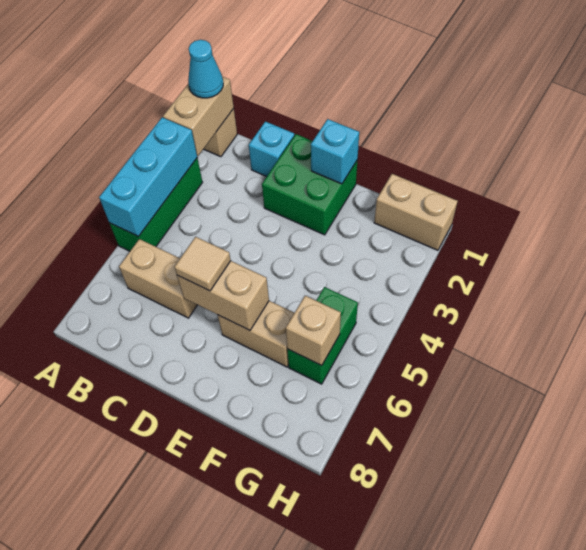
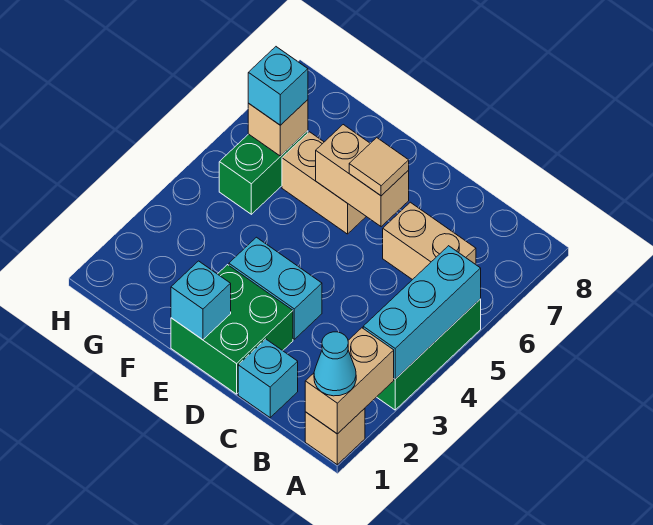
none -> cyan 1x2 brick [229,237,322,339]
tan 1x2 brick [374,174,458,250] -> none
none -> cyan 1x1 brick [248,47,308,125]

